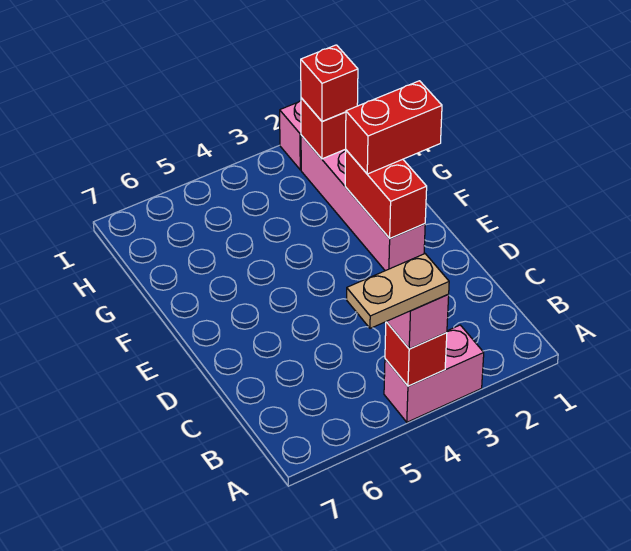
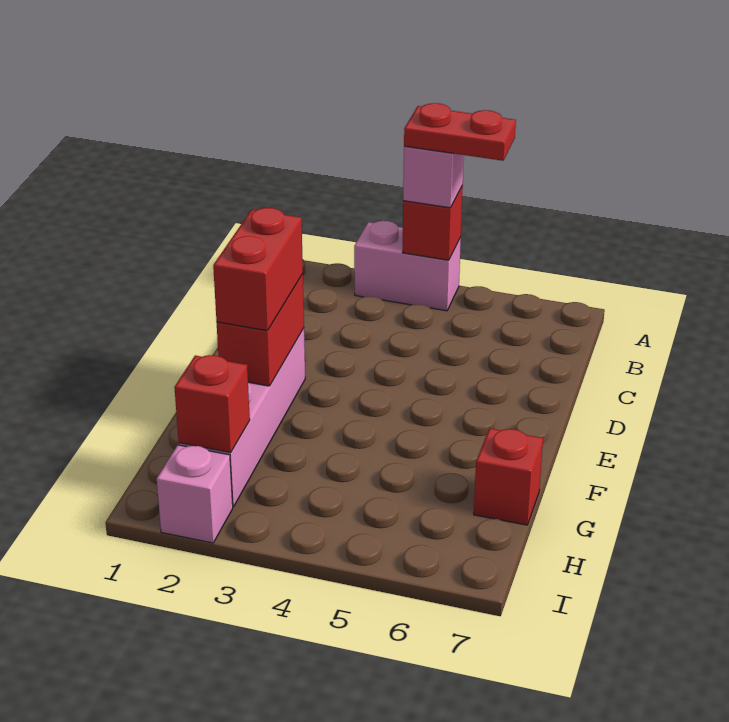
tan 1x2 plate [347,254,449,328] -> red 1x2 plate [404,103,516,161]
red 1x2 brick [346,81,442,174] -> red 1x2 brick turned to [213,208,303,331]
red 1x1 brick [301,45,358,121] -> red 1x1 brick moved to [474,428,543,525]

